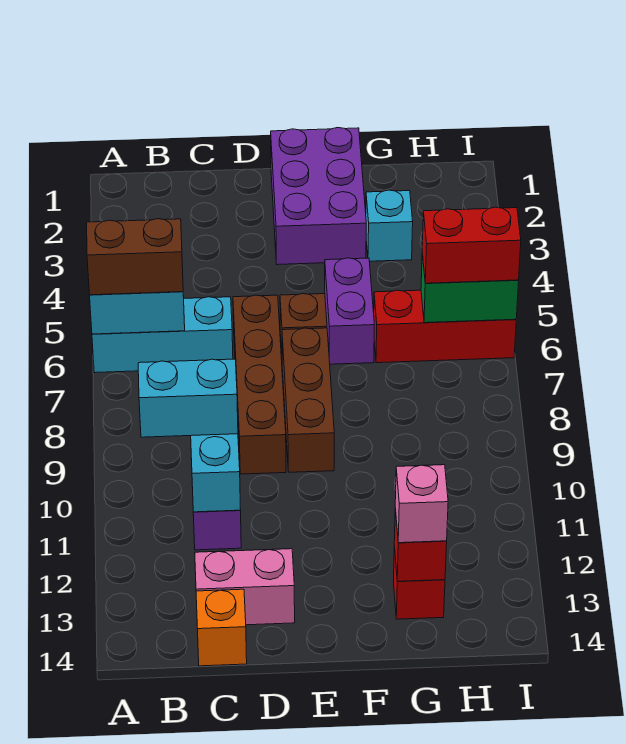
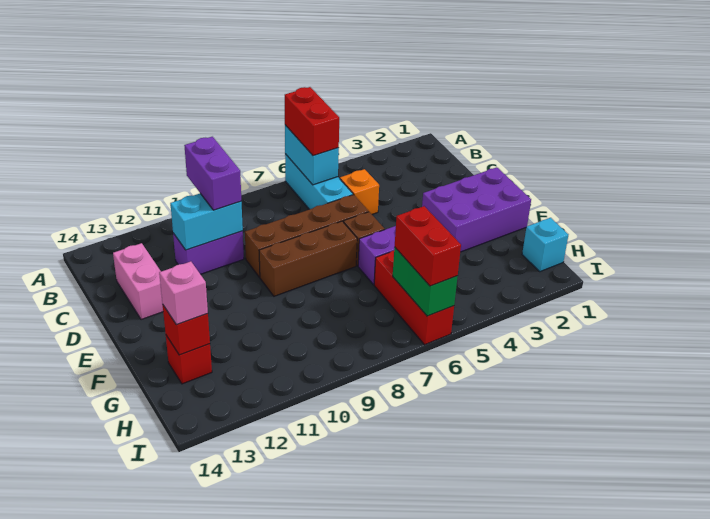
brown 1x2 brick [87,219,183,295] -> red 1x2 brick [285,87,339,156]
cyan 1x2 brick [138,359,238,437] -> purple 1x2 brick [184,137,241,210]
orange 1x1 brick [196,589,247,666] -> orange 1x1 brick moved to [340,169,379,214]
cyan 1x1 brick [366,190,413,261] -> cyan 1x1 brick moved to [522,218,568,272]

